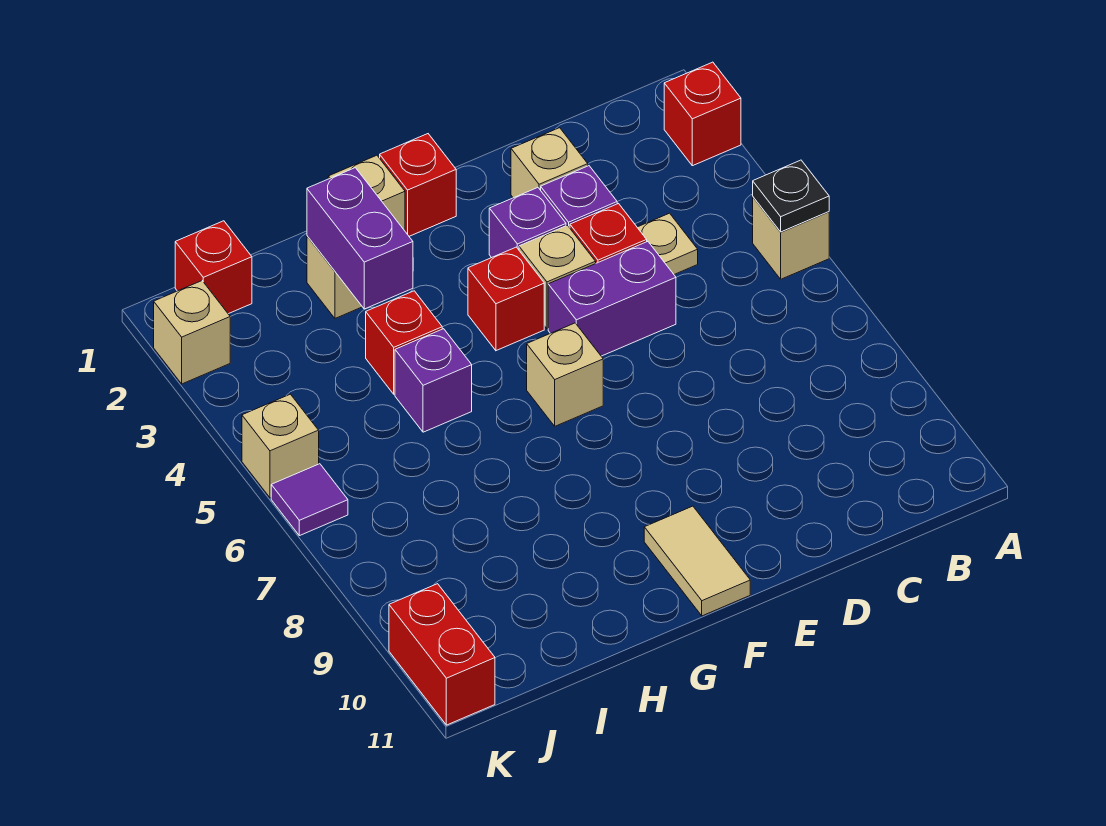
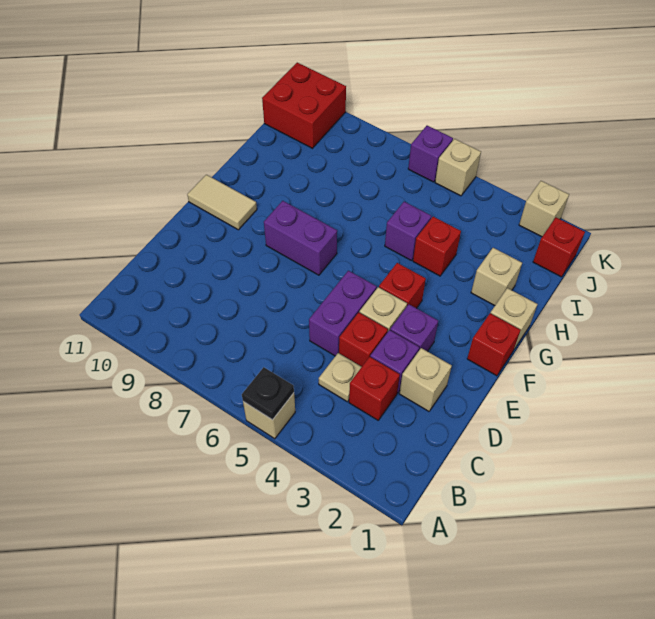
red 1x1 brick [664,62,741,166] -> red 1x1 brick moved to [349,357,400,420]
tan 1x1 brick [527,323,603,426] -> none
purple 1x2 brick [307,168,413,309] -> purple 1x2 brick moved to [264,201,337,275]
purple 1x1 tile [271,464,348,536] -> purple 1x1 brick [408,126,453,182]
red 1x2 brick [389,584,495,725] -> red 2x2 brick [262,63,346,148]

